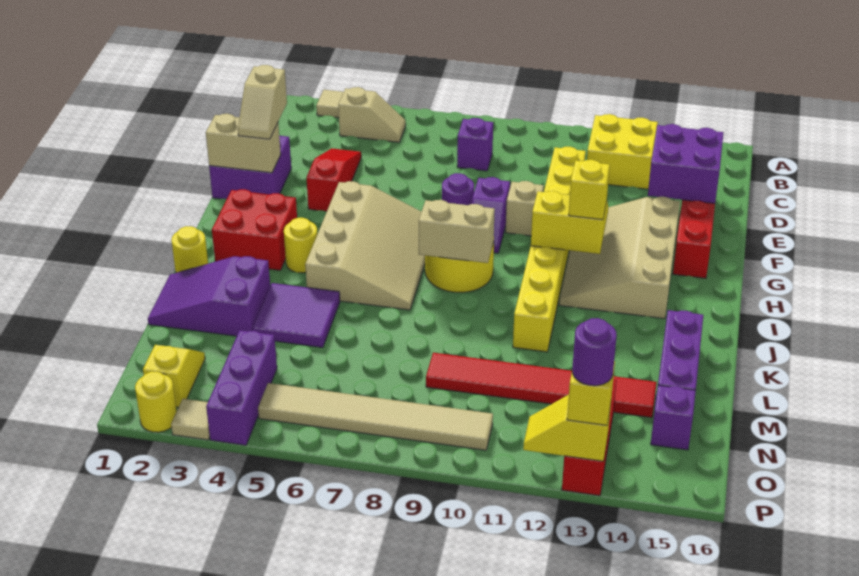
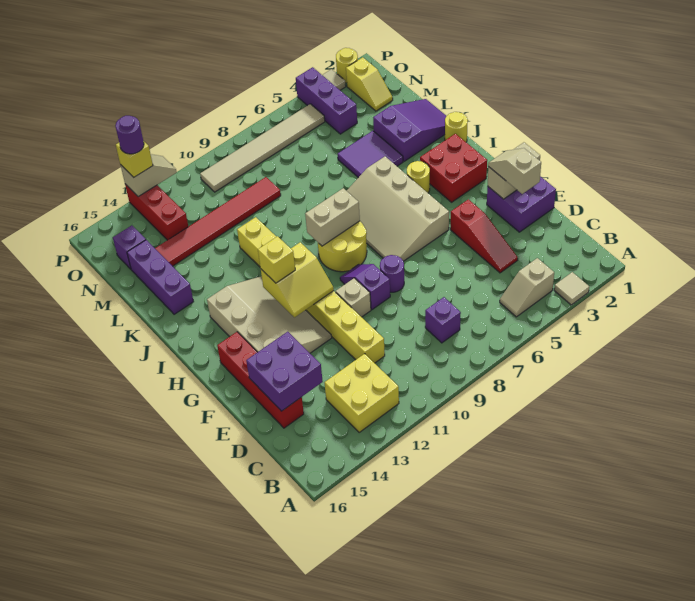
yellow 1x2 slope [523,395,611,461] -> tan 1x2 slope [121,154,177,197]

